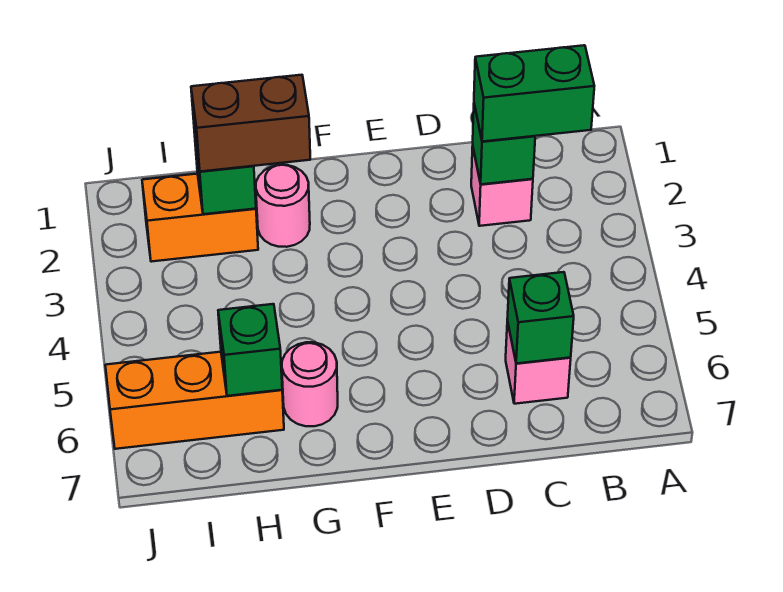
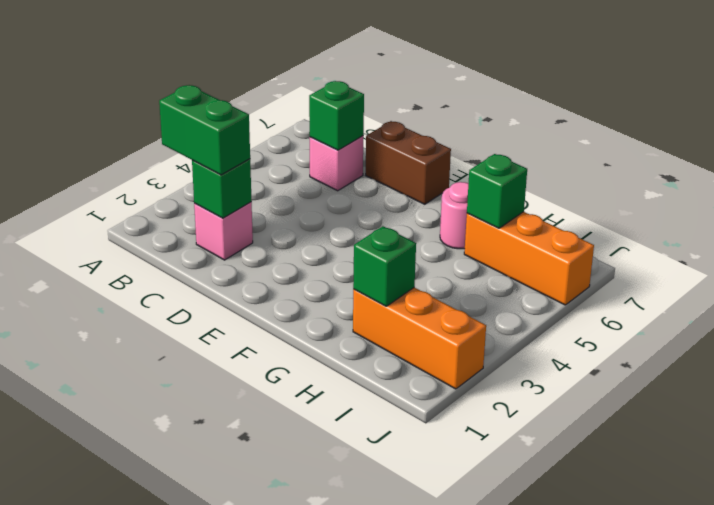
pink 1x1 round brick [256,165,310,247] -> none
brown 1x2 brick [191,75,310,172] -> brown 1x2 brick moved to [366,121,451,204]
orange 1x2 brick [142,174,258,262] -> orange 1x3 brick [353,288,486,389]

